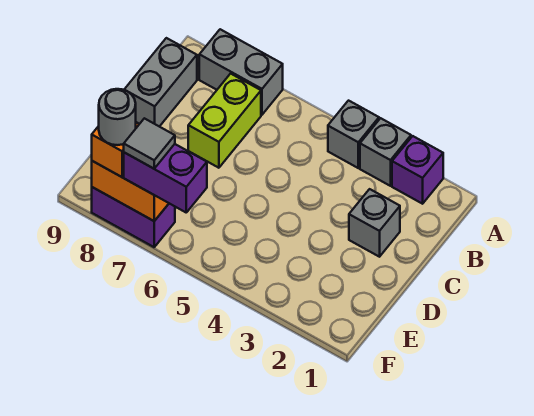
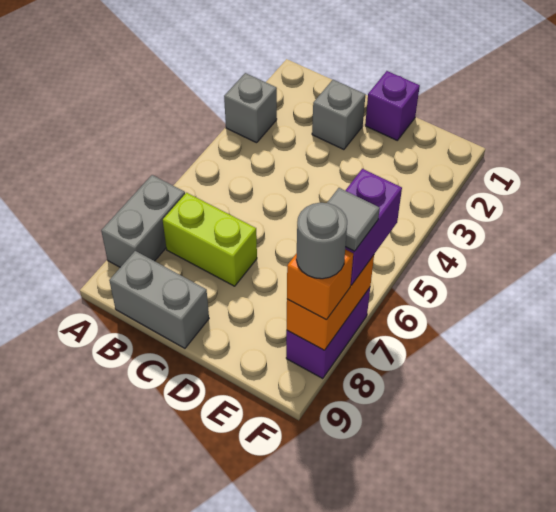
purple 1x1 brick [392,136,443,204] -> purple 1x1 brick moved to [365,71,420,140]
grey 1x1 brick [328,101,379,168] -> none

